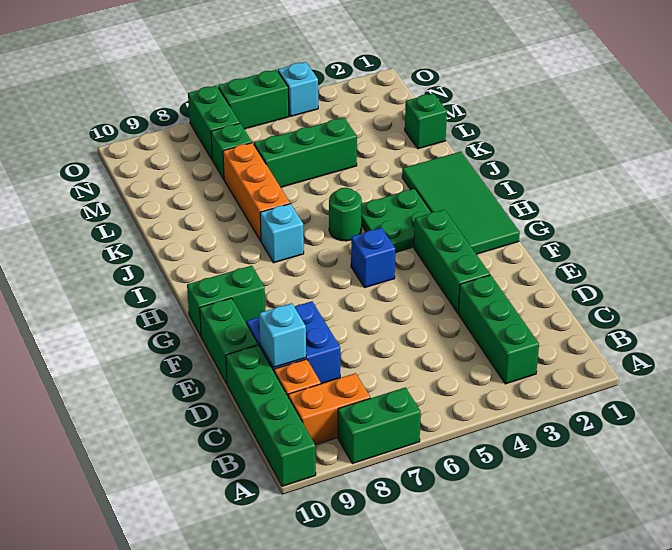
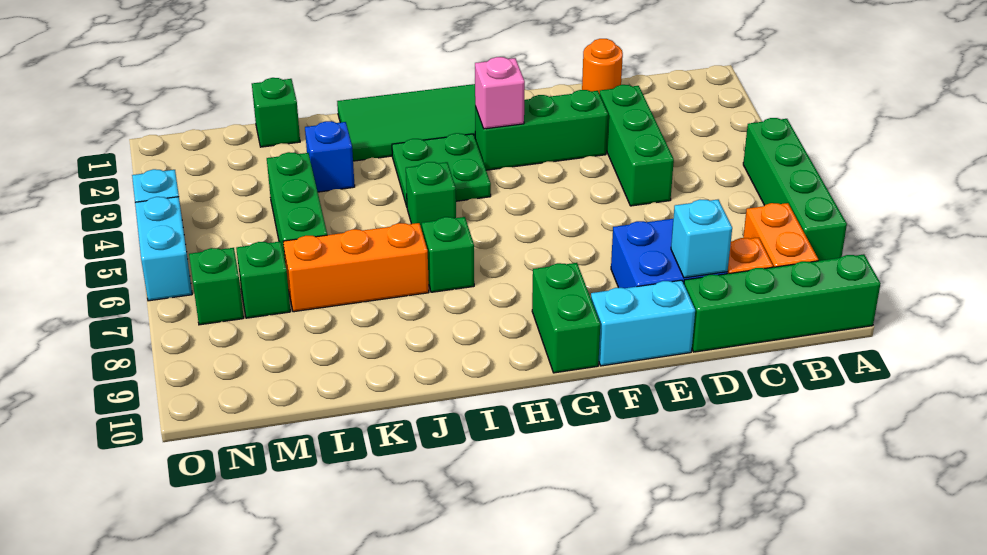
green 1x2 brick [338,387,421,464] -> green 1x4 brick [743,118,847,261]
green 1x3 brick [458,275,539,384] -> green 1x3 brick turned to [600,85,674,206]
none -> orange 1x1 round brick [582,39,623,94]
green 1x2 brick [200,298,258,384] -> cyan 1x2 brick [591,280,695,366]
none -> pink 1x1 brick [475,57,525,129]
blue 1x1 brick [351,228,395,288] -> blue 1x1 brick moved to [305,121,355,192]
green 1x1 round brick [329,188,362,241] -> green 1x1 brick [406,162,456,230]
cyan 1x1 brick [260,204,304,263] -> green 1x1 brick [422,217,474,292]
green 1x2 brick [188,86,240,159] -> green 1x1 brick [189,248,244,325]
green 1x2 brick [218,70,289,129] -> cyan 1x2 brick [135,197,192,301]

